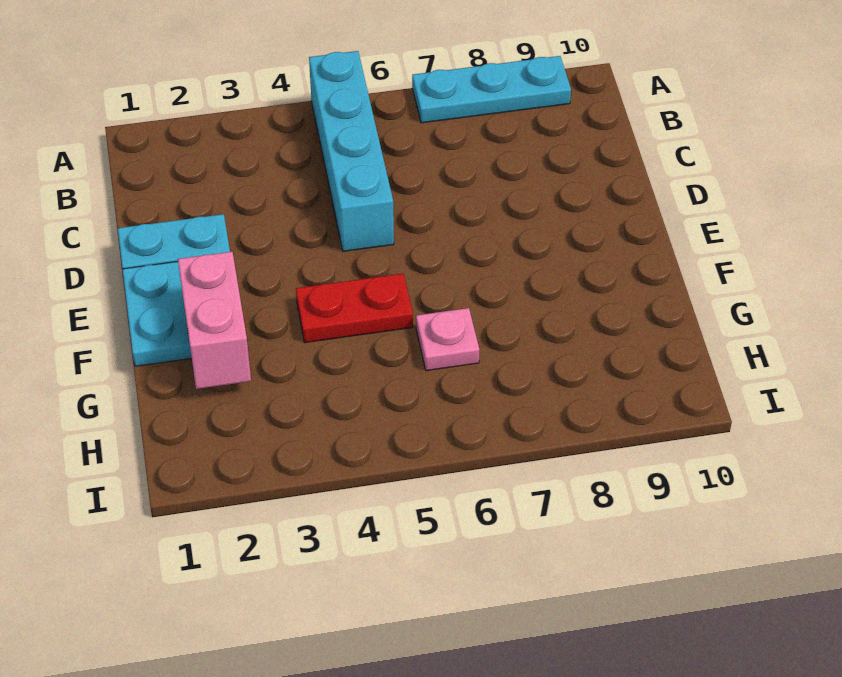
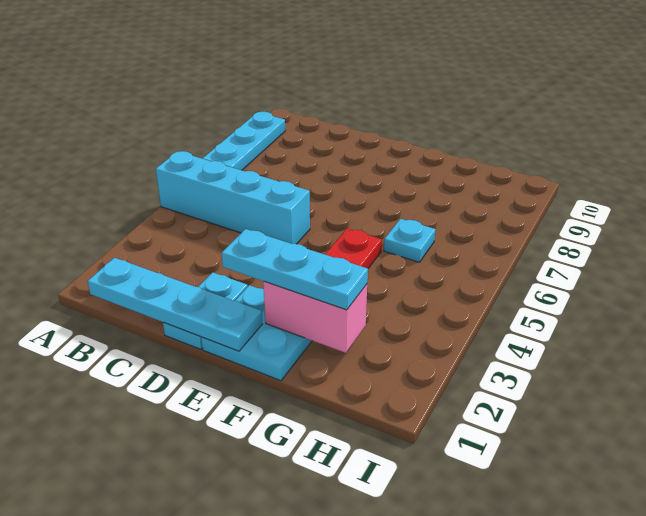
none -> cyan 1x4 plate [88,258,262,351]
none -> cyan 1x3 plate [222,229,368,310]
pink 1x1 plate [416,308,480,371] -> cyan 1x1 plate [384,219,435,262]

